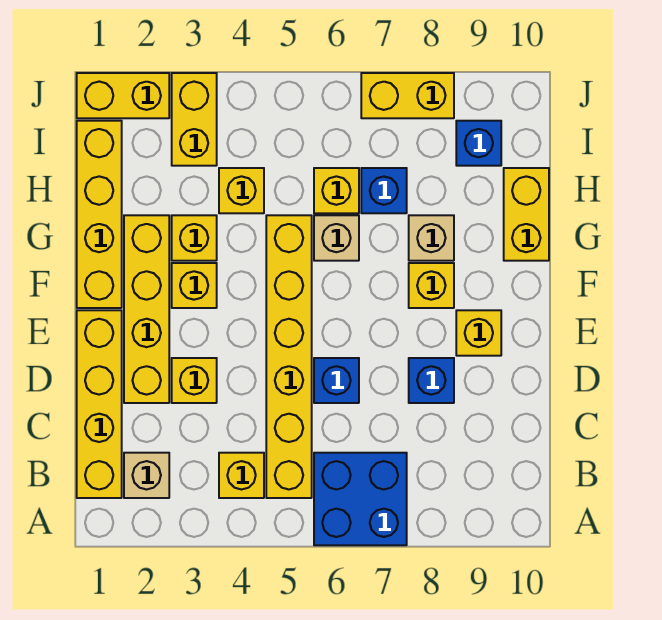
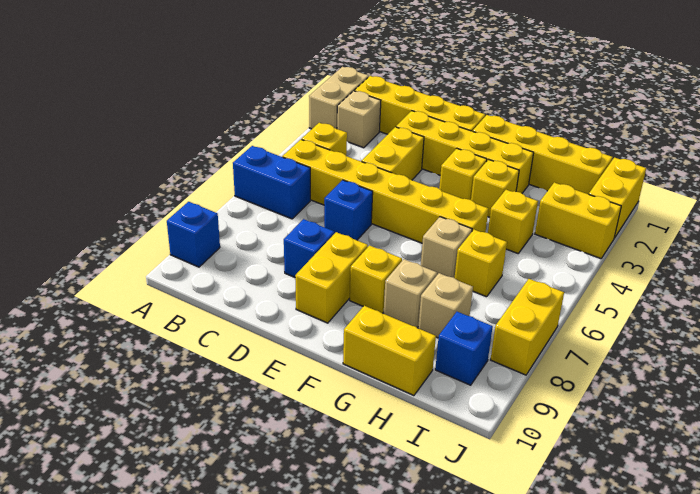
none -> tan 1x2 brick [309,67,369,129]
blue 2x2 brick [314,453,407,545] -> blue 1x2 brick [233,146,310,219]
yellow 1x1 brick [172,358,217,403] -> yellow 1x2 brick [362,127,424,180]
yellow 1x1 brick [456,310,501,356] -> yellow 1x2 brick [295,232,368,323]
blue 1x1 brick [361,168,407,213] -> blue 1x1 brick moved to [167,202,220,267]
none -> tan 1x1 brick [418,273,473,338]

